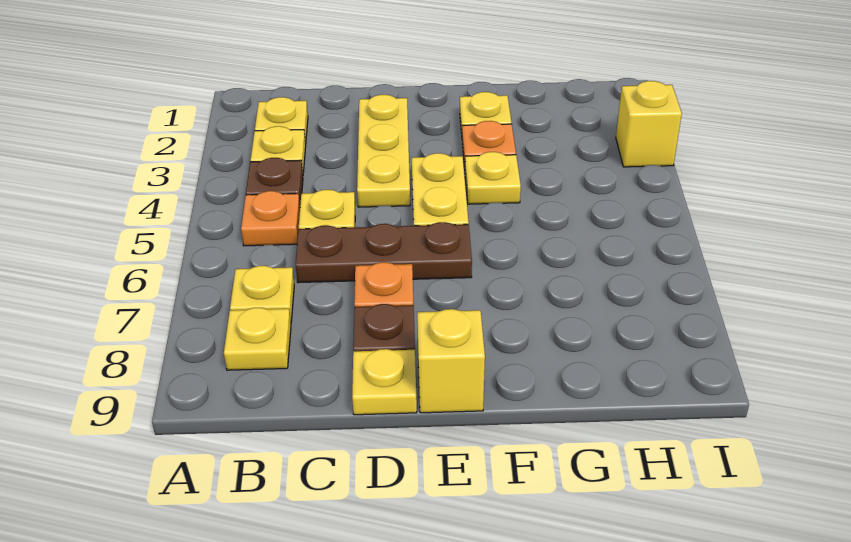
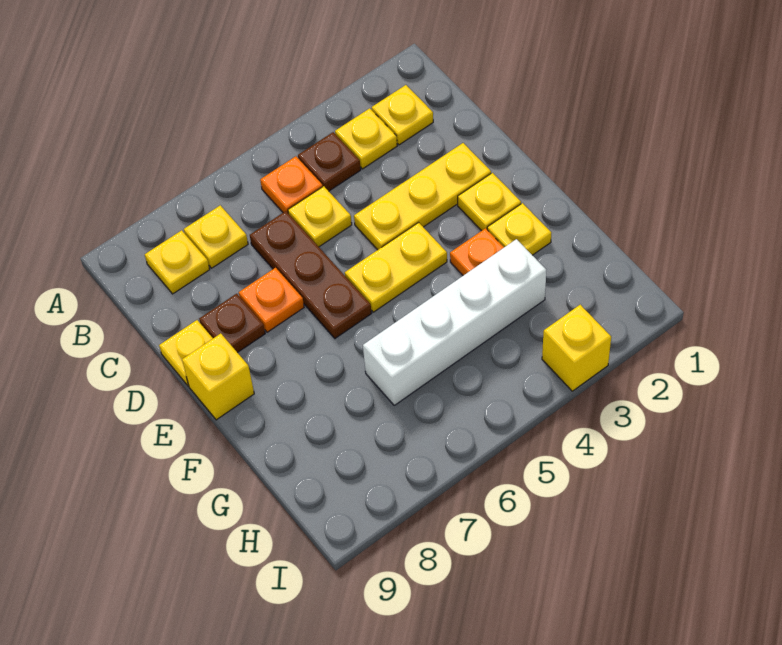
yellow 1x1 plate [465,152,521,204] -> yellow 1x1 plate moved to [458,173,521,231]
none -> white 1x4 brick [363,239,546,405]

